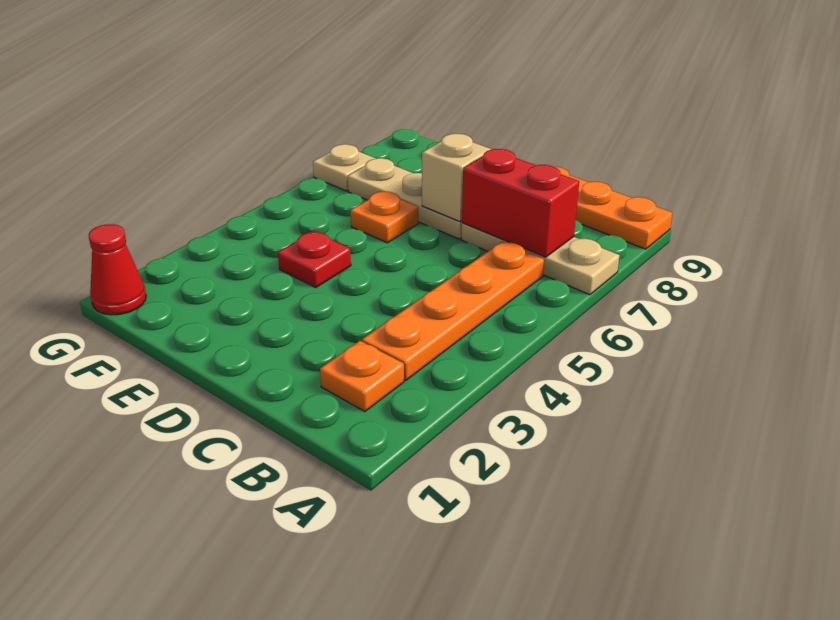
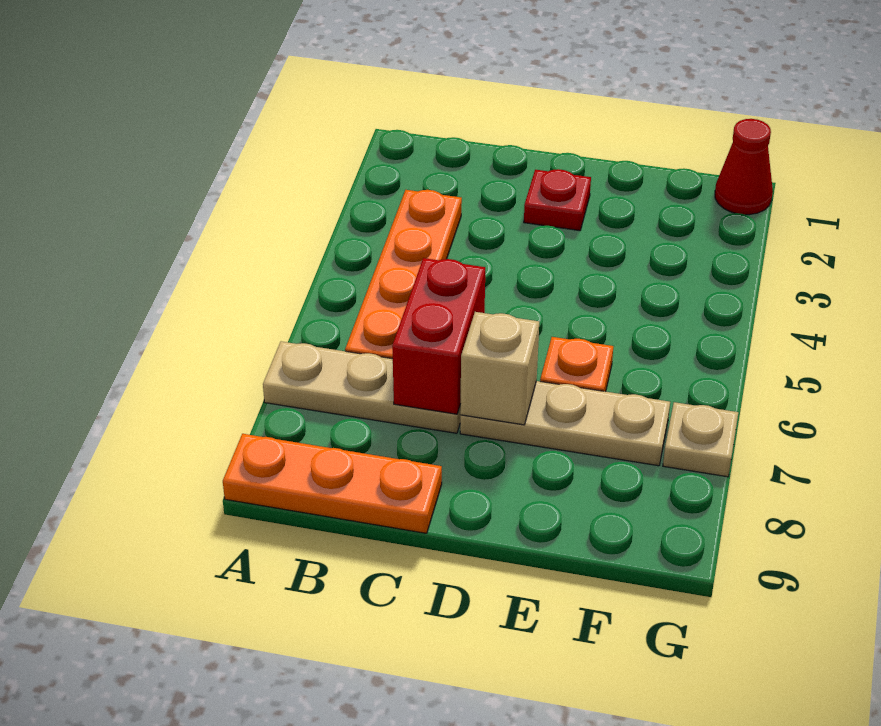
orange 1x1 plate [320,341,404,411] -> none
red 1x2 brick [462,149,579,257] -> red 1x2 brick turned to [392,258,485,414]
red 1x1 plate [278,232,351,288] -> red 1x1 plate moved to [524,169,591,231]

